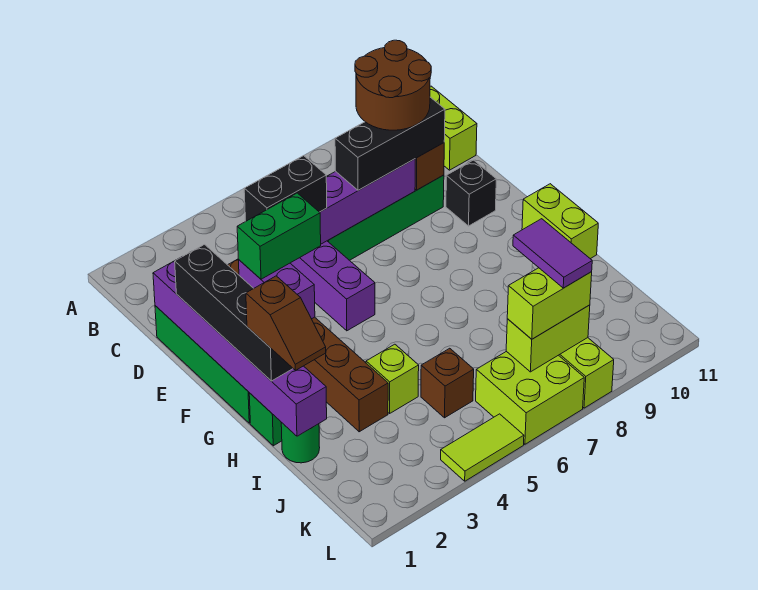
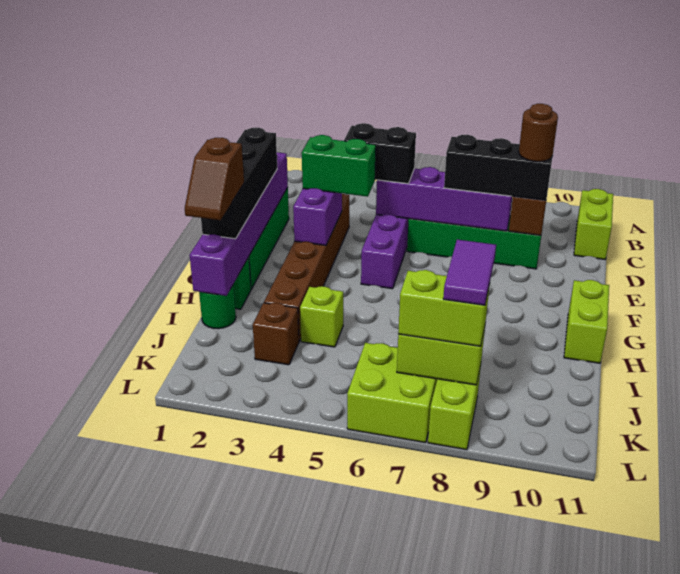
brown 2x2 round brick [355,40,431,130] -> brown 1x1 round brick [519,104,558,162]
black 1x1 brick [446,160,496,226] -> none
brown 1x1 brick [421,348,474,418] -> brown 1x1 brick moved to [253,303,299,365]
lime 1x2 tile [441,414,524,481] -> none

